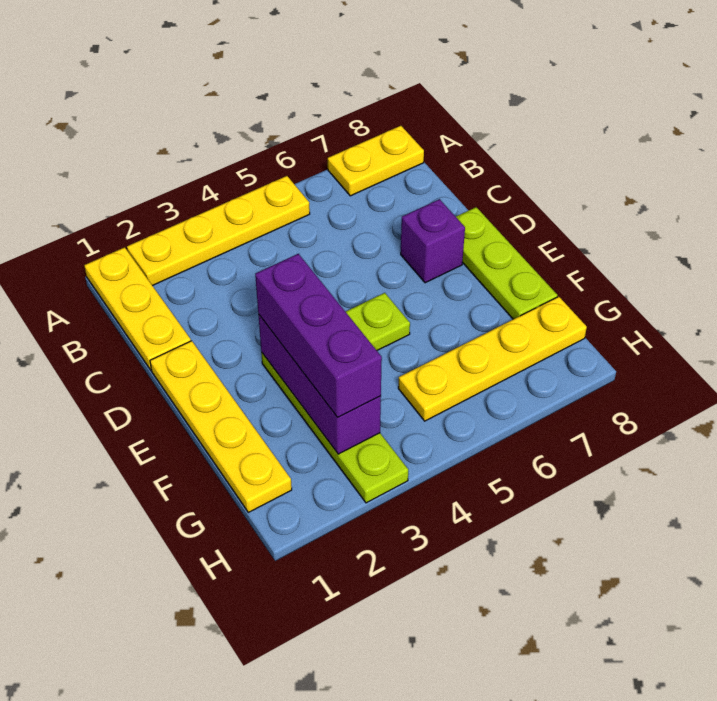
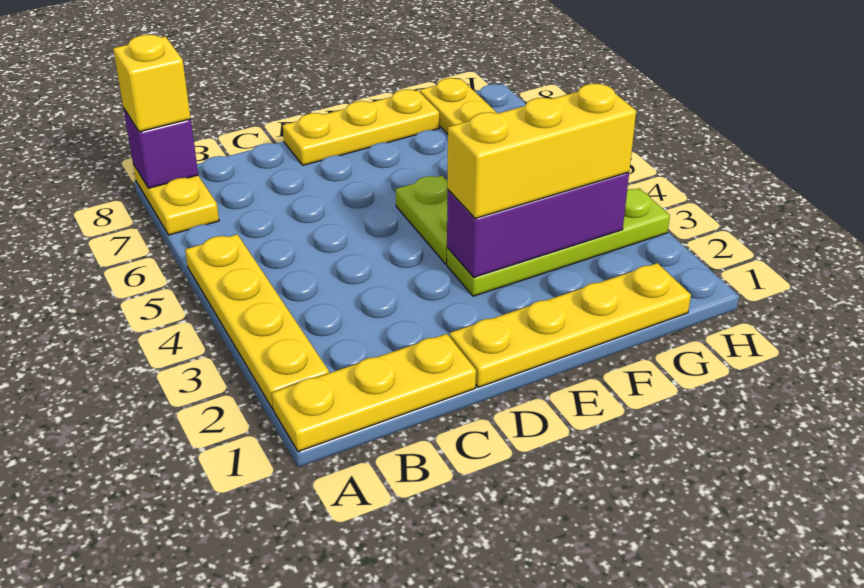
none -> yellow 1x1 brick [113,35,191,132]
purple 1x1 brick [401,199,465,283] -> purple 1x1 brick moved to [124,109,198,188]
lime 1x3 plate [456,207,557,319] -> yellow 1x3 plate [283,90,439,165]
purple 1x3 brick [255,254,382,417] -> yellow 1x3 brick [447,84,636,219]

